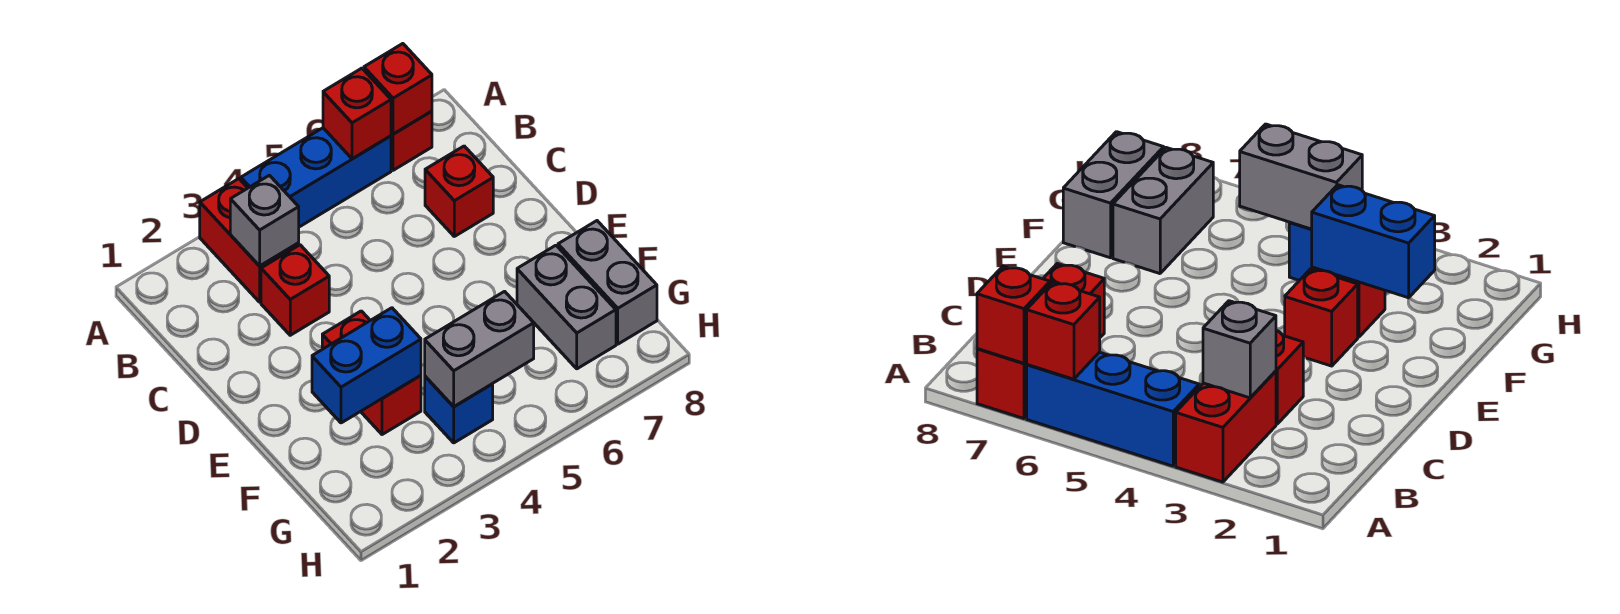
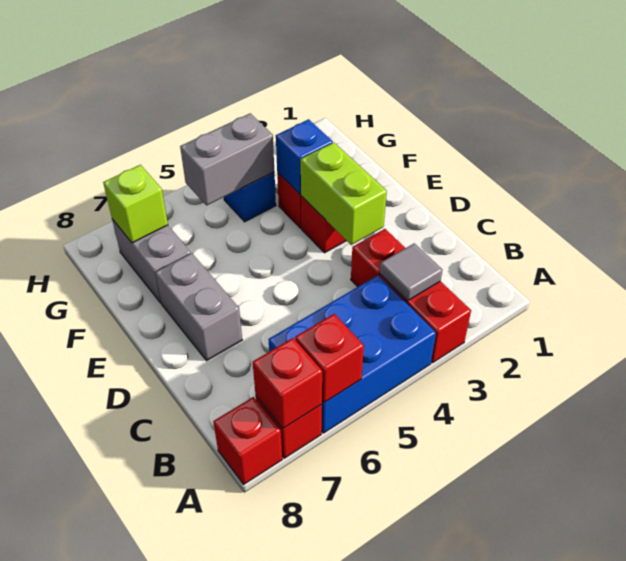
blue 1x3 brick [241,128,391,227] -> blue 2x3 brick [268,275,436,433]
grey 1x1 brick [230,175,299,266] -> grey 1x1 tile [380,243,442,301]
red 1x1 brick [425,146,493,236] -> red 1x1 brick moved to [213,397,282,485]
none -> lime 1x2 brick [301,143,387,245]
blue 1x2 brick [312,308,421,423] -> blue 1x1 brick [276,119,333,194]
grey 1x2 brick [558,221,657,344] -> grey 1x2 brick moved to [155,253,242,361]
none -> lime 1x1 brick [103,165,168,243]

